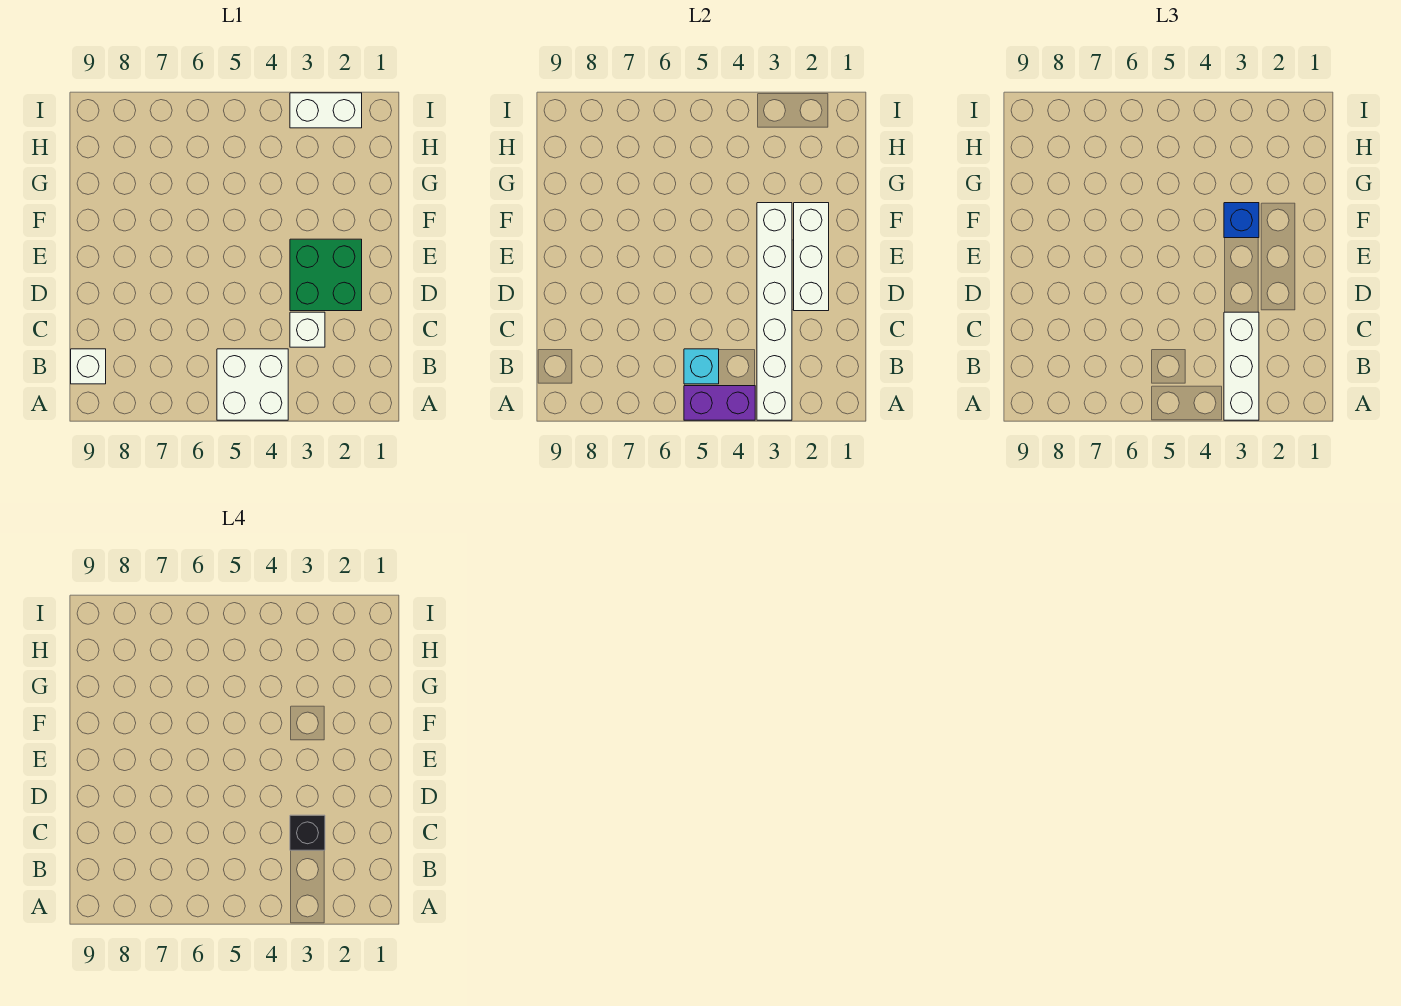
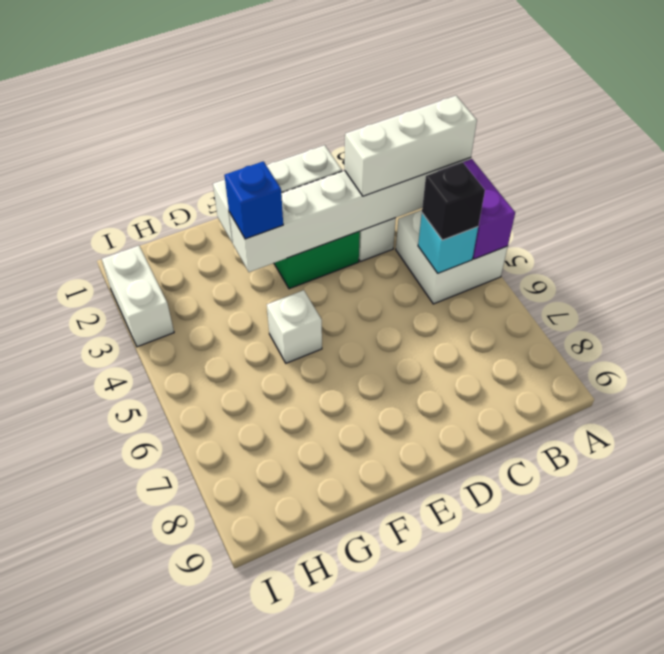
white 1x1 brick [71,349,106,384] -> white 1x1 brick moved to [267,290,322,363]
black 1x1 brick [290,815,325,850] -> black 1x1 brick moved to [422,162,485,240]

